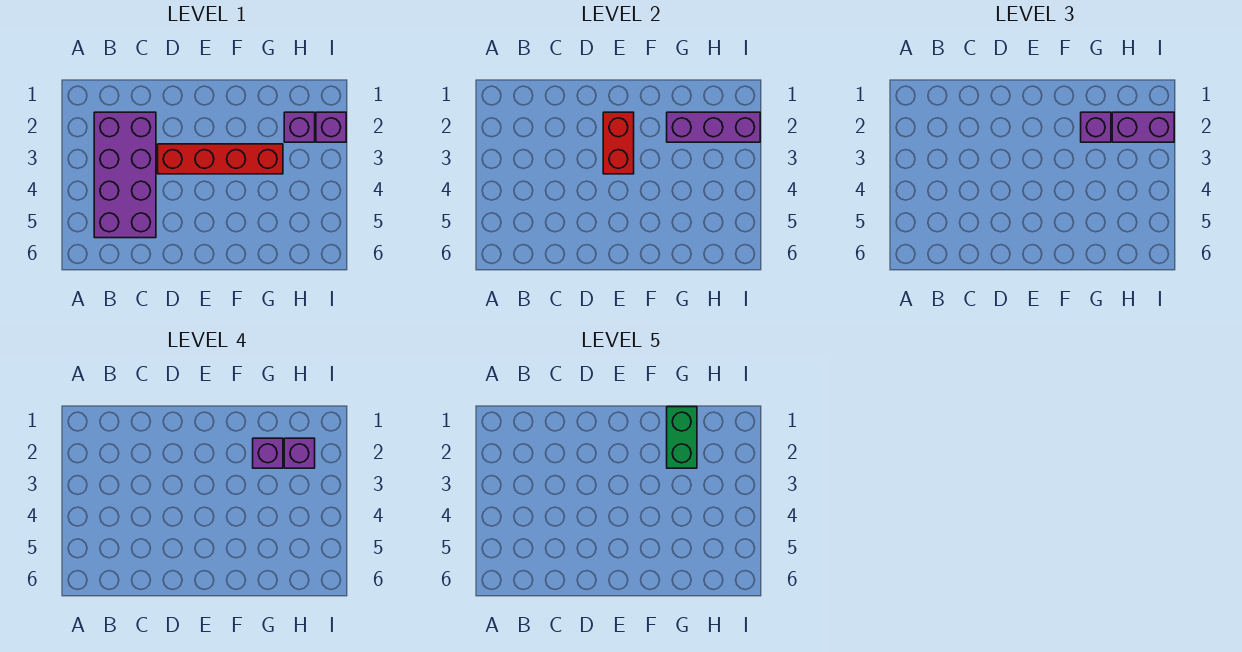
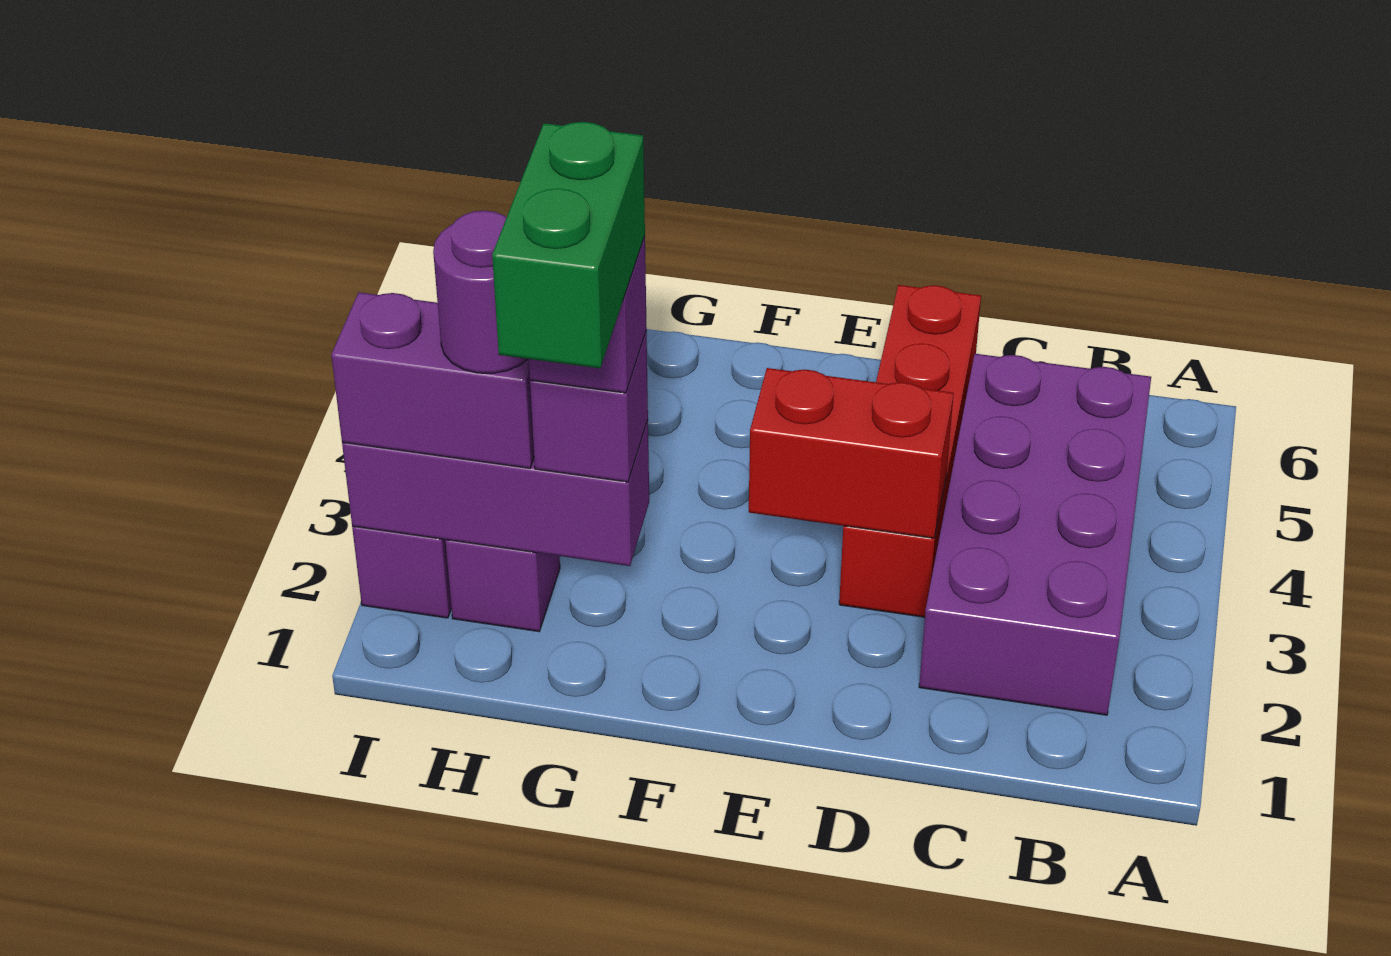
red 1x4 brick [158,144,283,174] -> red 1x4 brick turned to [839,285,981,617]
red 1x2 brick [603,112,634,174] -> red 1x2 brick turned to [749,368,954,538]
purple 1x1 brick [284,438,315,468] -> purple 1x1 round brick [433,211,528,373]

